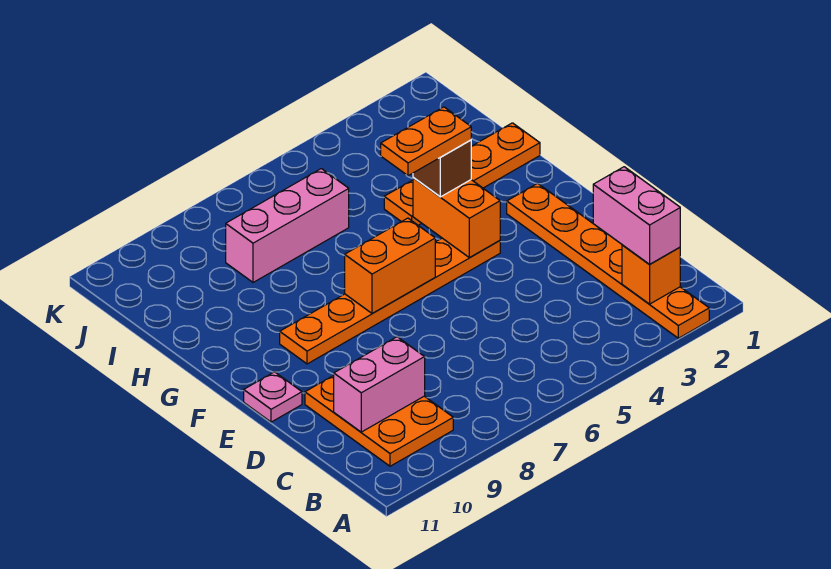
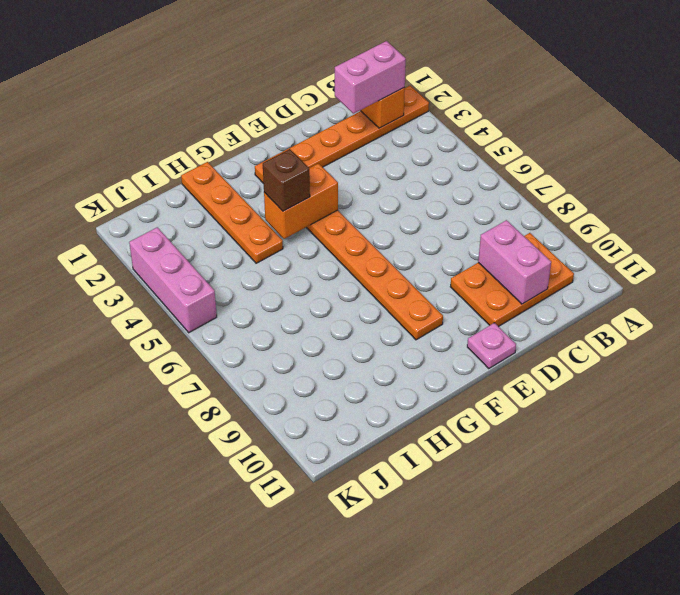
orange 1x2 brick [345,218,435,314] -> none
orange 1x2 plate [381,107,471,176] -> none
pink 1x3 brick [226,169,349,282] -> pink 1x3 brick moved to [129,227,217,333]

